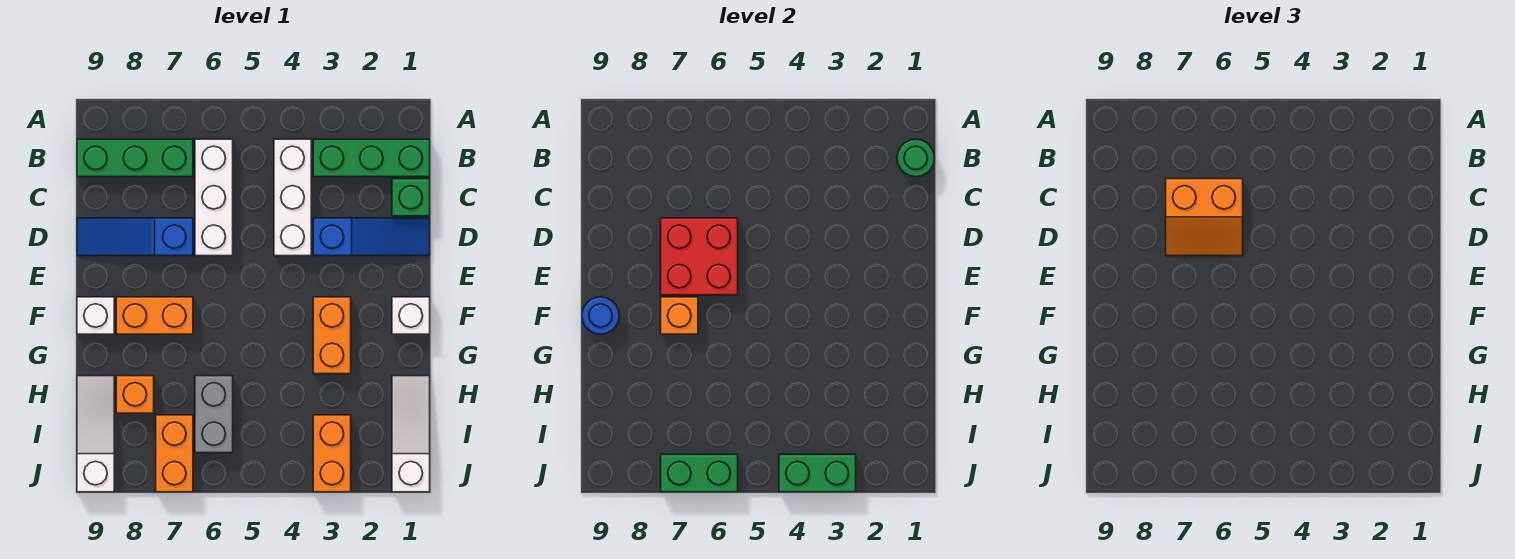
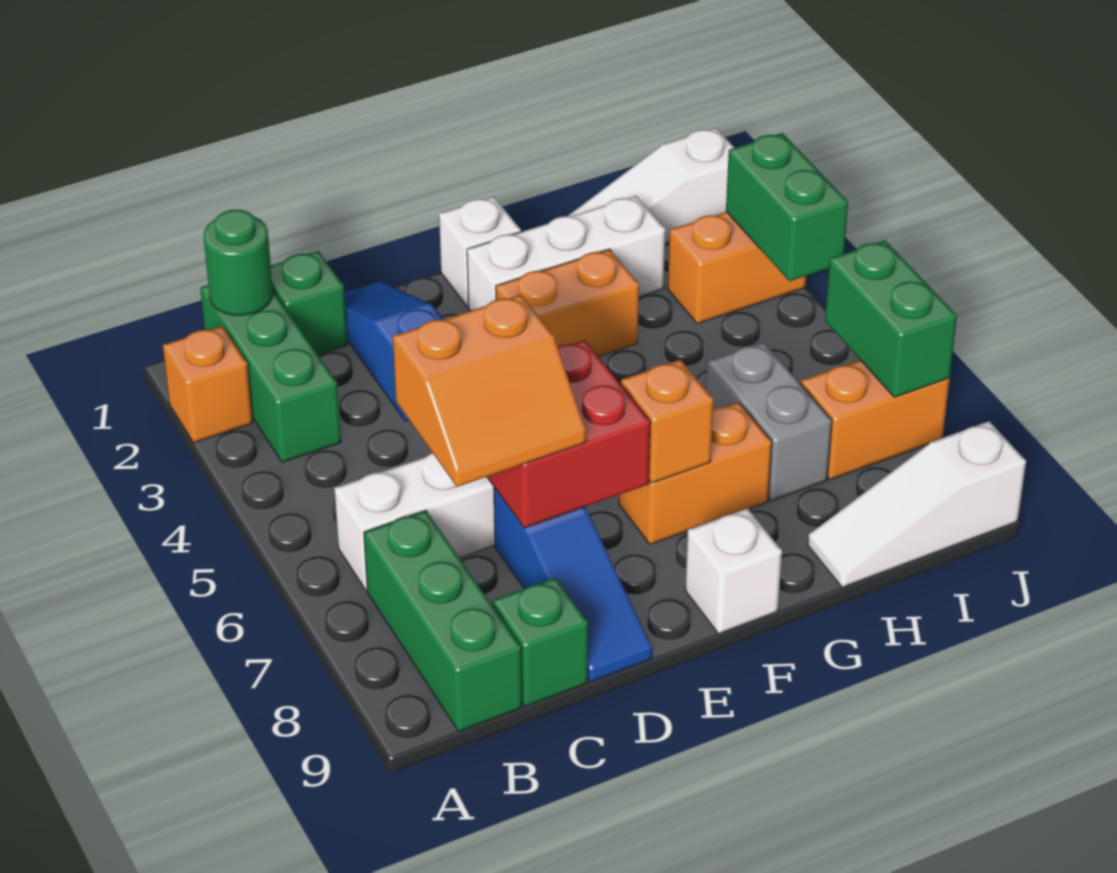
white 1x3 brick [274,139,311,256] -> white 1x3 brick moved to [467,196,665,311]
orange 2x2 slope [1166,179,1243,256] -> orange 2x2 slope turned to [393,295,586,487]
none -> green 1x1 brick [493,578,588,706]
orange 1x2 brick [116,297,193,334] -> orange 1x2 brick turned to [619,402,772,544]
blue 1x1 round brick [582,297,619,334] -> none
grey 1x2 brick [195,376,233,453] -> grey 1x2 brick turned to [707,342,832,501]
orange 1x1 brick [116,376,154,413] -> orange 1x1 brick moved to [163,326,253,443]

